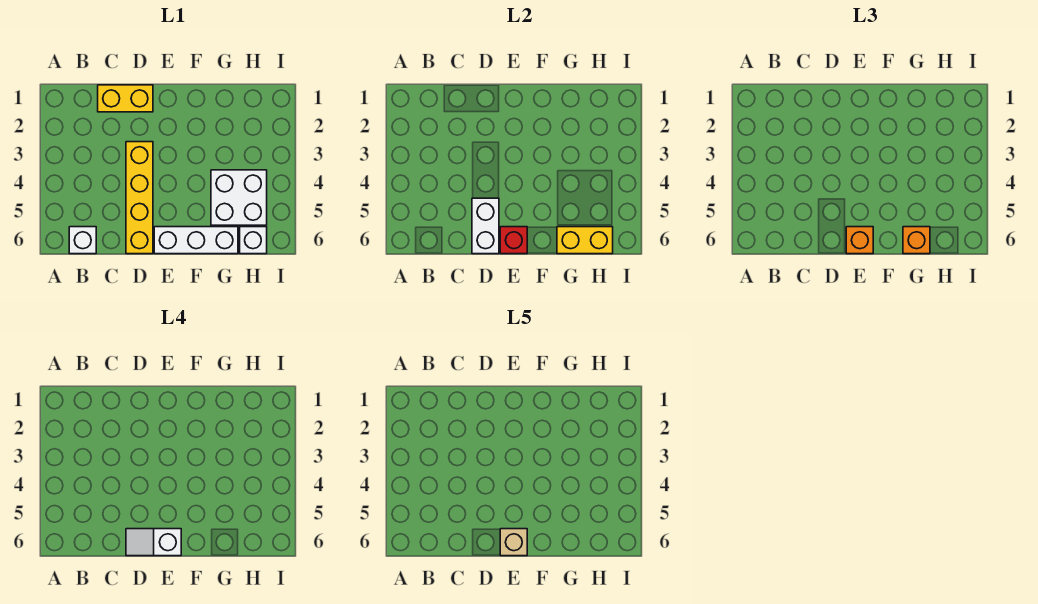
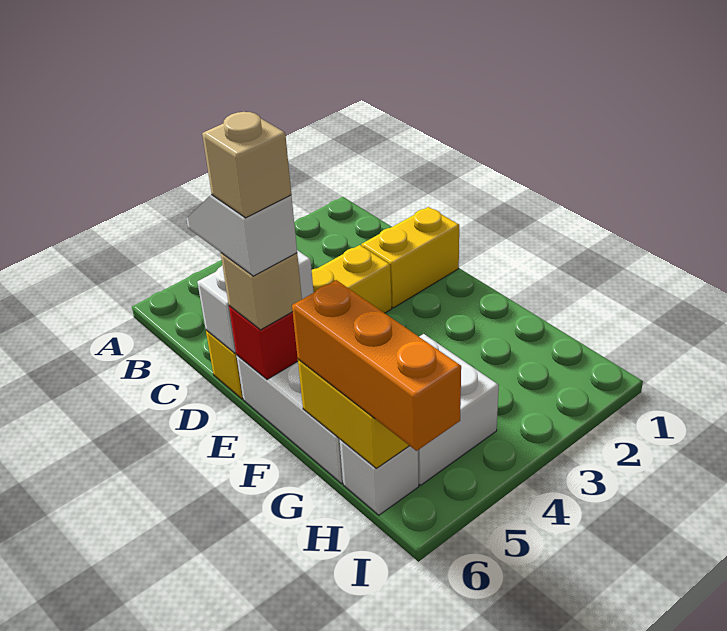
white 1x1 brick [69,227,96,254] -> none
yellow 1x2 brick [98,85,153,112] -> yellow 1x2 brick turned to [361,207,459,308]
orange 1x1 brick [846,227,873,254] -> tan 1x1 brick [221,253,302,330]
orange 1x1 brick [903,227,930,254] -> orange 1x3 brick [292,280,461,451]

